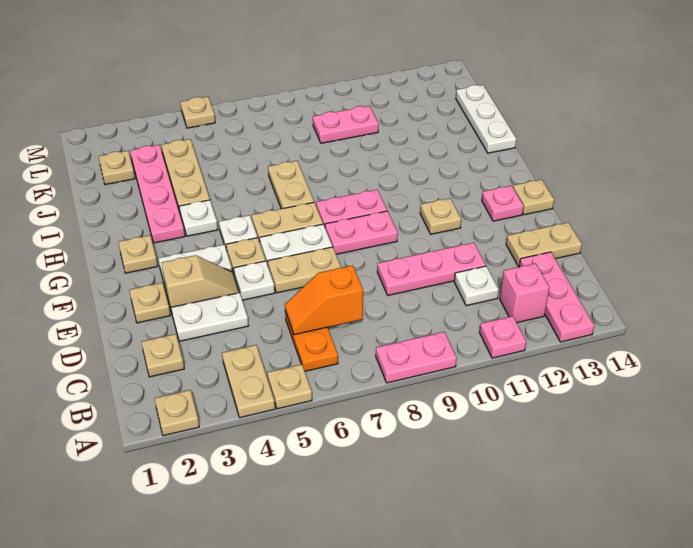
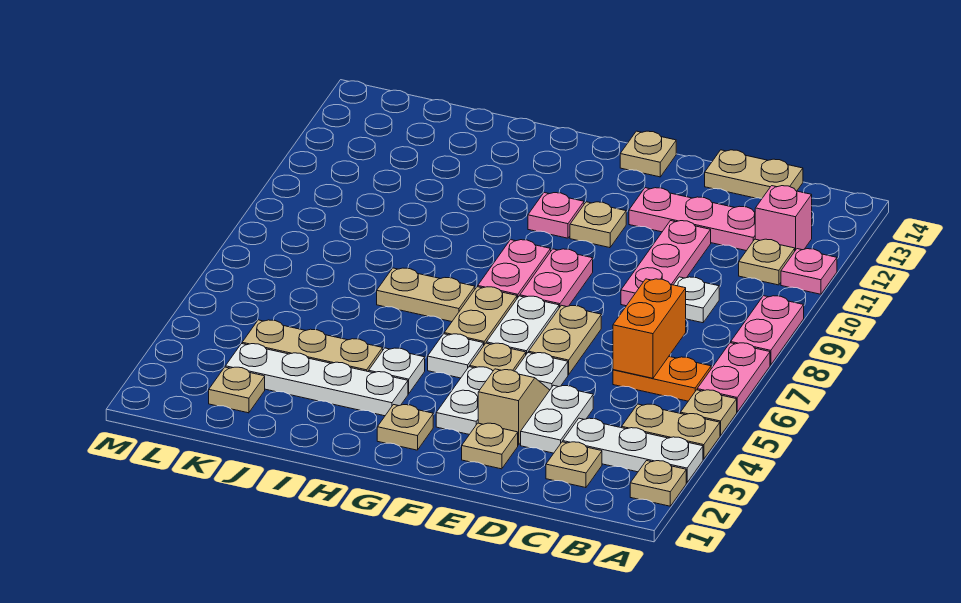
pink 1x3 plate [519,252,594,342] -> pink 1x3 plate moved to [629,188,755,251]
orange 1x2 slope [285,265,363,335] -> orange 1x2 brick [613,279,686,378]
white 1x1 plate [454,266,499,306] -> white 1x1 plate moved to [674,277,719,323]
tan 1x2 plate [506,222,582,266] -> tan 1x2 plate turned to [705,150,803,198]
pink 1x1 plate [482,186,524,221] -> pink 1x1 plate moved to [528,193,584,238]
pink 1x4 plate [130,145,185,243] -> white 1x4 plate [225,344,408,416]
white 1x3 plate [456,85,516,153] -> white 1x3 plate moved to [563,418,703,483]
pink 1x2 plate [313,106,378,143] -> pink 1x2 plate moved to [697,343,770,412]
tan 1x1 plate [180,97,215,128] -> tan 1x1 plate moved to [739,239,795,285]

